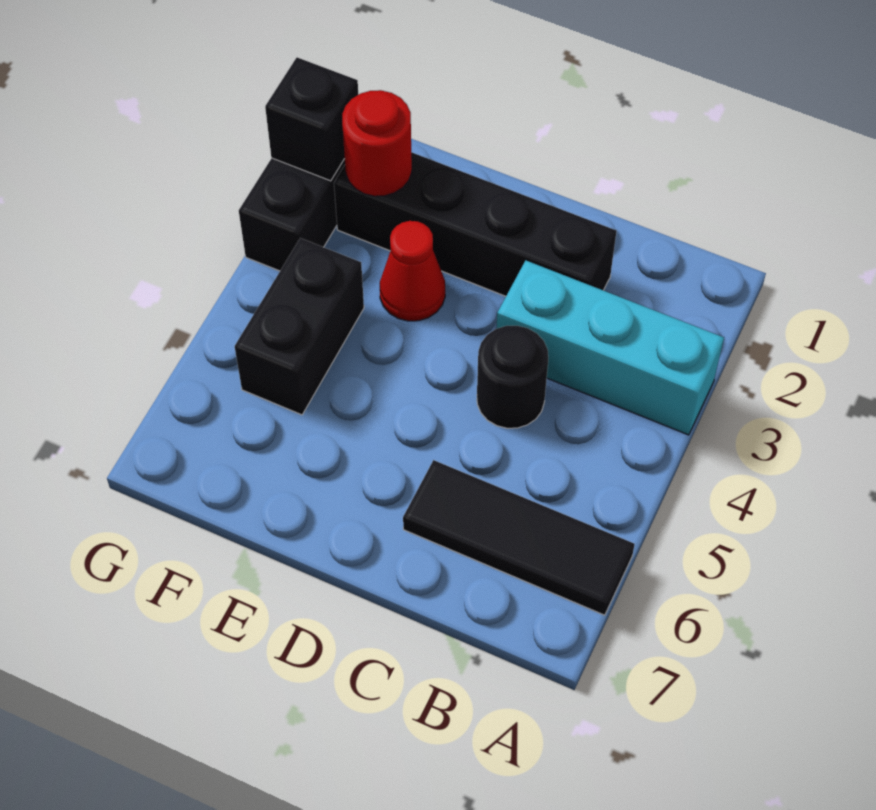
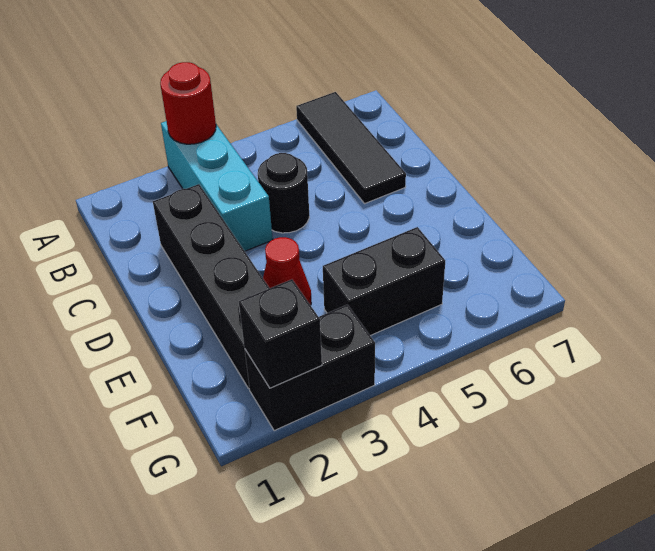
red 1x1 round brick [342,90,412,196] -> red 1x1 round brick moved to [160,62,216,144]

